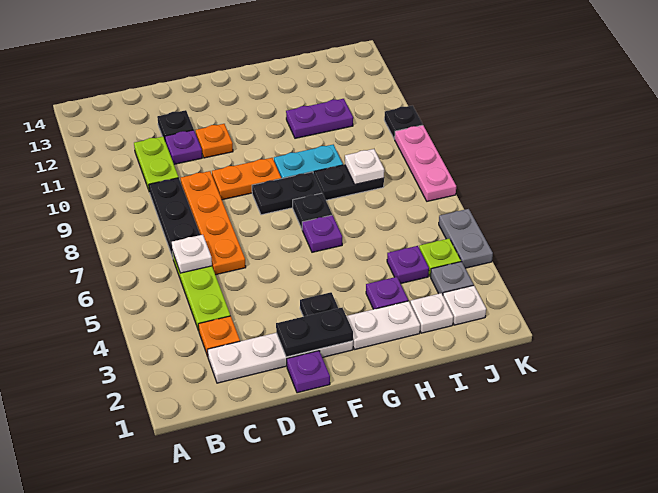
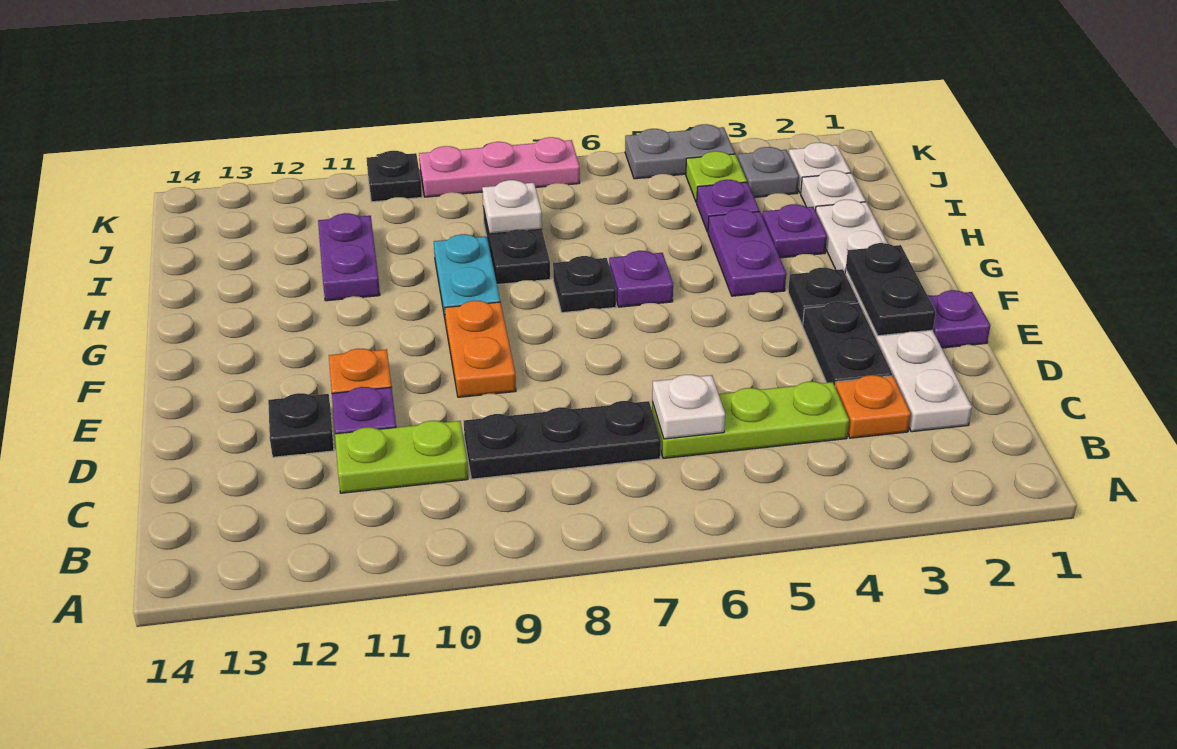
orange 1x4 plate [181,171,246,275] -> none
black 1x2 plate [252,172,322,215] -> black 1x2 plate moved to [803,302,892,386]
none -> purple 1x2 plate [708,209,786,296]

